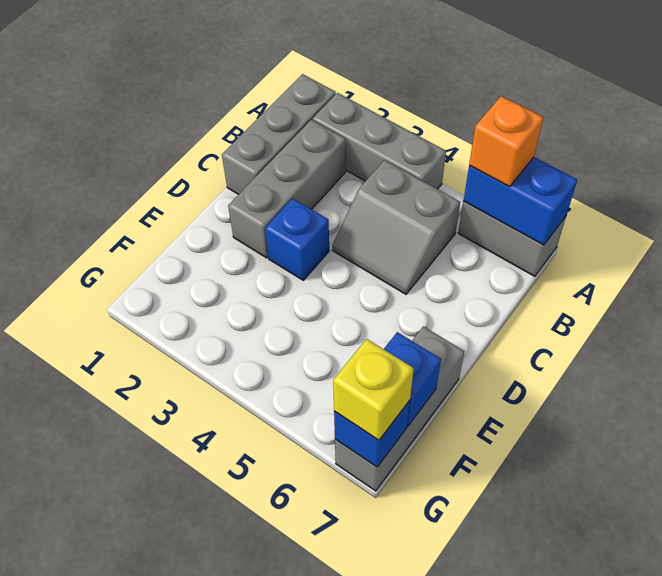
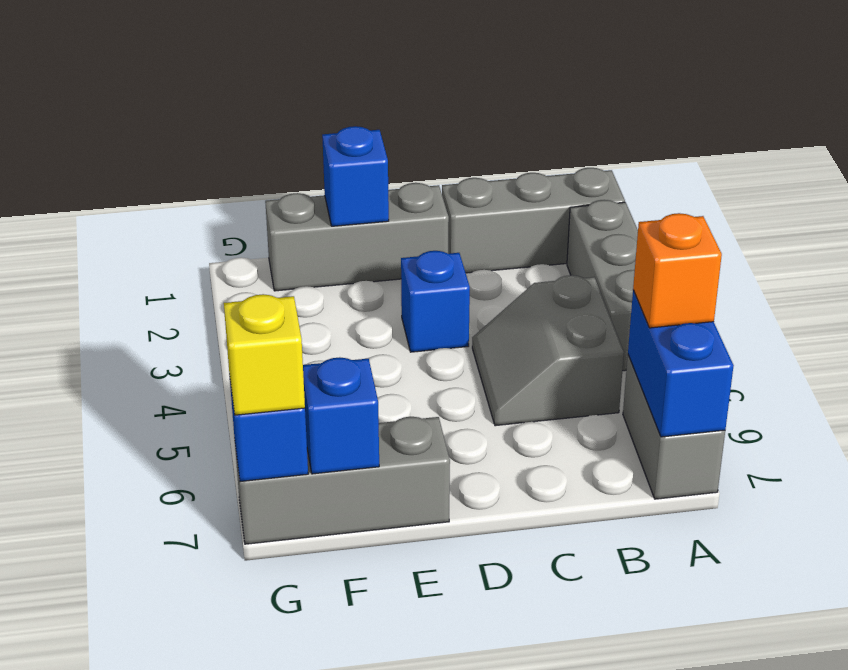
grey 1x3 brick [228,120,346,258] -> grey 1x3 brick moved to [265,183,449,291]
none -> blue 1x1 brick [322,126,389,226]

